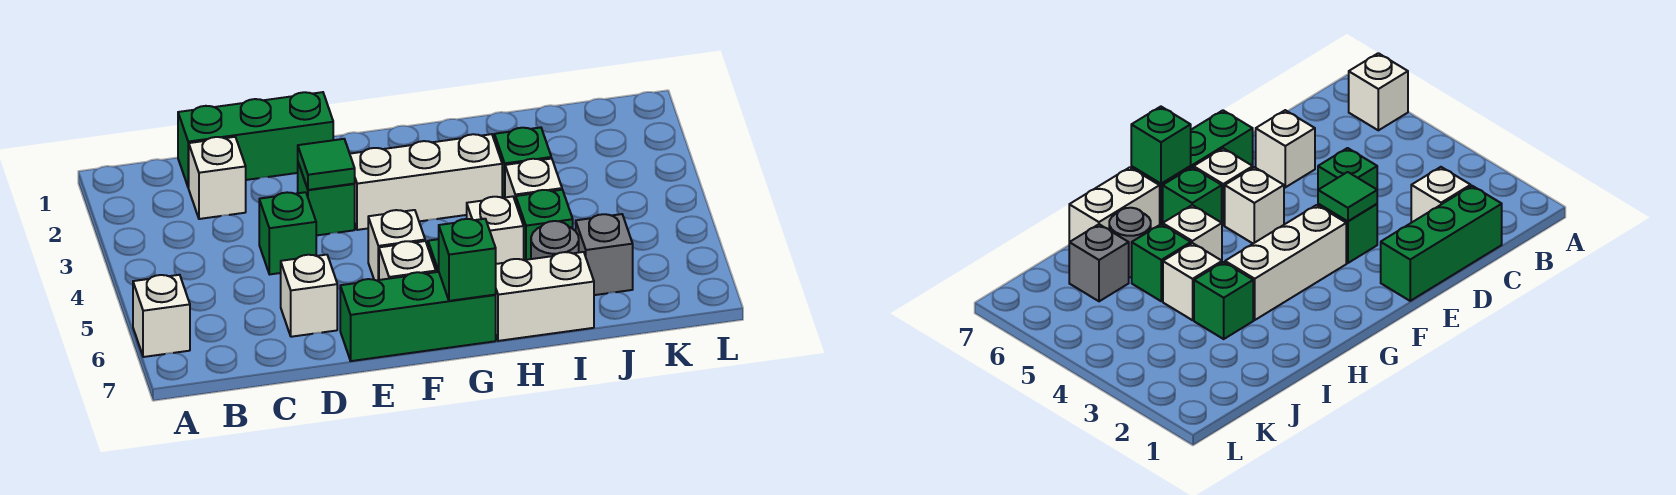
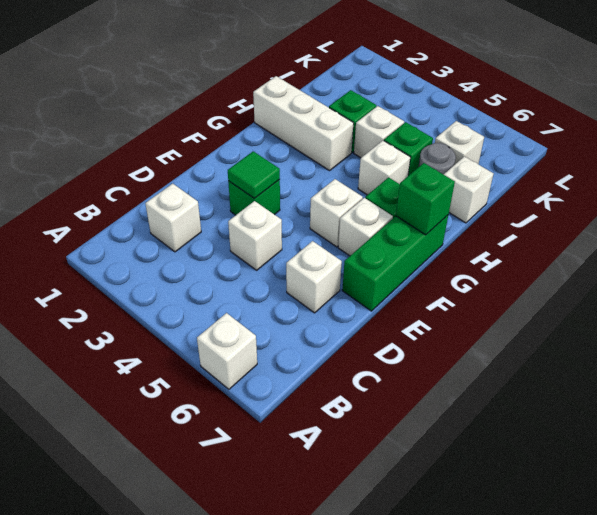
green 1x3 brick [178,92,333,188] -> none
green 1x1 brick [259,192,316,274] -> white 1x1 brick [228,201,282,270]
white 1x3 brick [350,134,502,230] -> white 1x3 brick turned to [253,76,354,171]
white 1x2 brick [496,252,594,341] -> white 1x1 brick [444,156,494,223]
grey 1x1 brick [576,214,633,295] -> white 1x1 brick [435,121,484,164]

